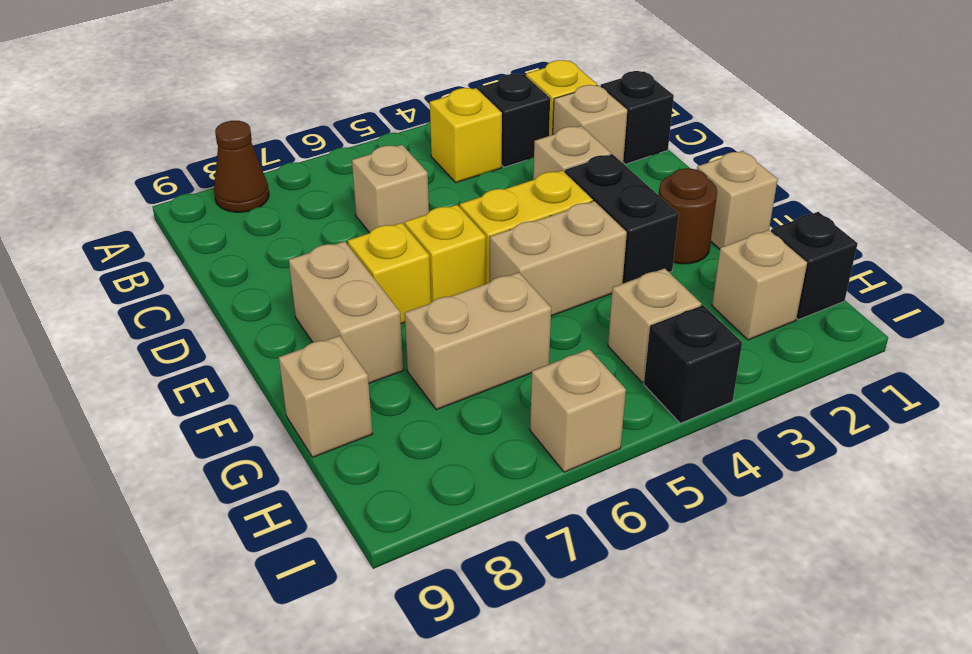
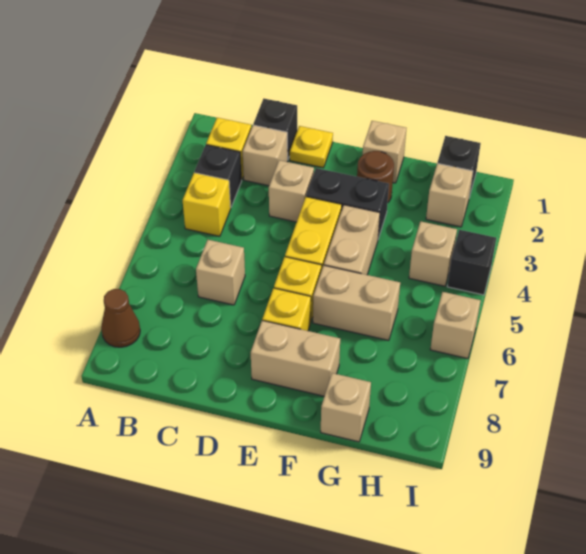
none -> yellow 1x1 plate [290,126,333,168]
tan 1x2 brick [405,272,551,410] -> tan 1x2 brick turned to [313,265,400,340]

